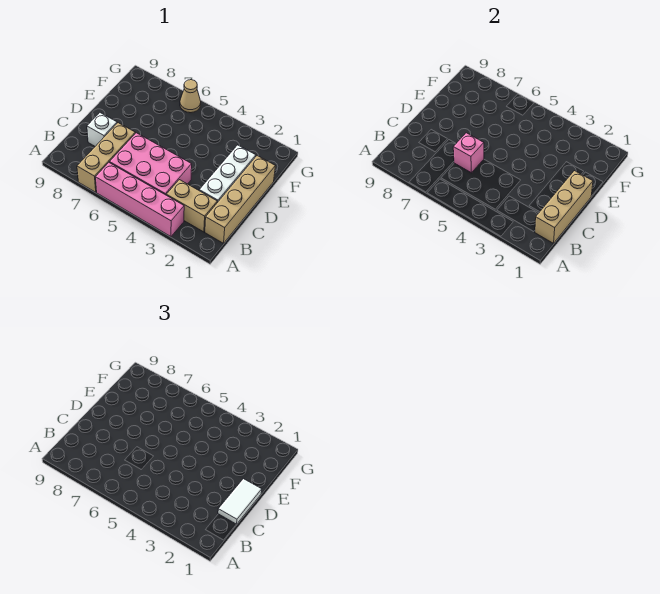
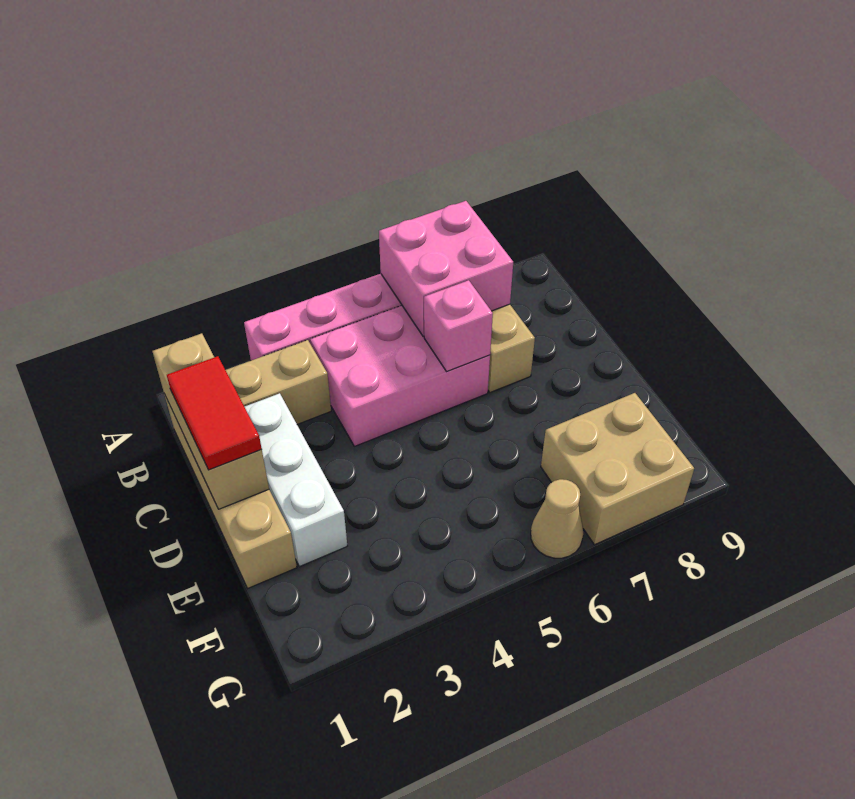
none -> pink 2x2 brick [379,201,513,337]
white 1x2 tile [218,479,262,524] -> red 1x2 tile [167,356,262,470]
white 1x1 brick [87,113,117,146] -> none
none -> tan 2x2 brick [541,393,694,545]

